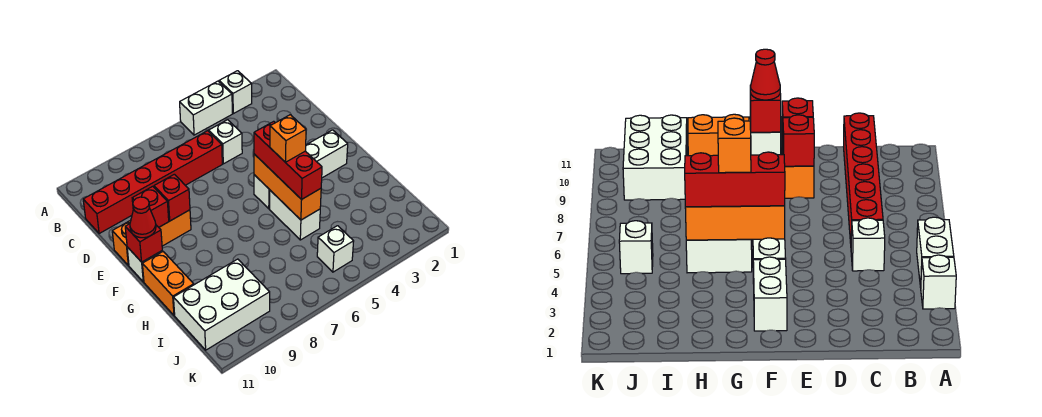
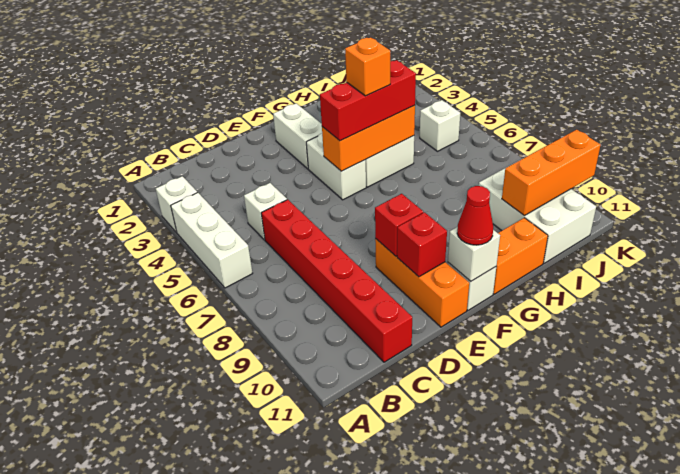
white 1x2 brick [180,81,232,135] -> white 1x3 brick [171,193,253,288]
red 1x1 brick [125,224,162,262] -> white 1x1 brick [448,227,500,281]
none -> orange 1x3 brick [502,130,600,216]

